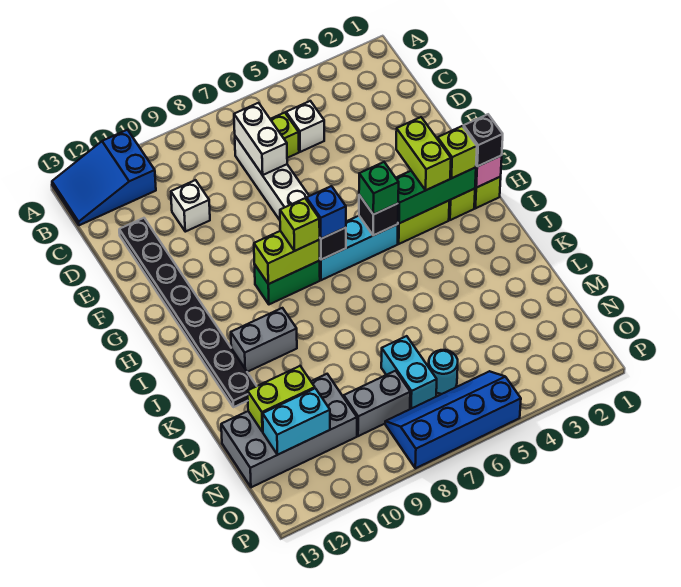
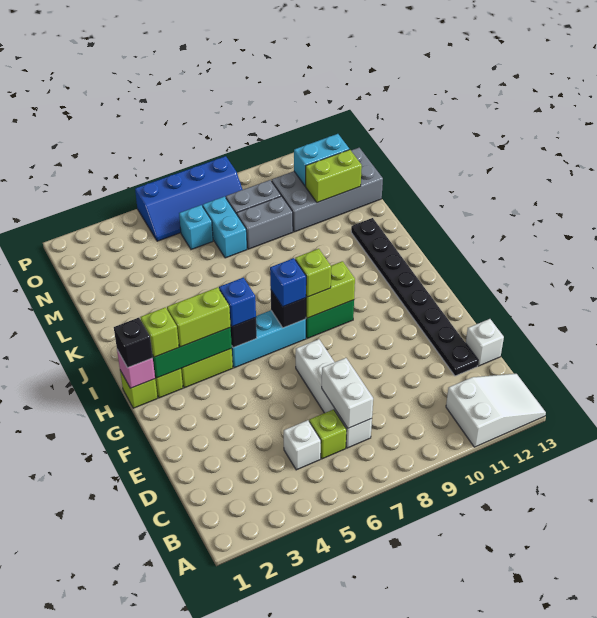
blue 2x3 slope [52,130,156,225] -> white 2x3 slope [446,374,546,447]
white 1x1 brick [171,180,210,232] -> white 1x1 brick moved to [466,319,504,366]
lime 1x2 brick [396,117,451,190] -> lime 1x2 brick turned to [167,287,231,347]
green 1x1 brick [359,162,399,215] -> blue 1x1 brick [219,278,256,327]
grey 1x2 brick [231,308,297,372] -> grey 1x2 brick moved to [237,196,293,249]
cyan 1x1 round brick [429,350,458,394] -> cyan 1x1 brick [179,205,213,250]

